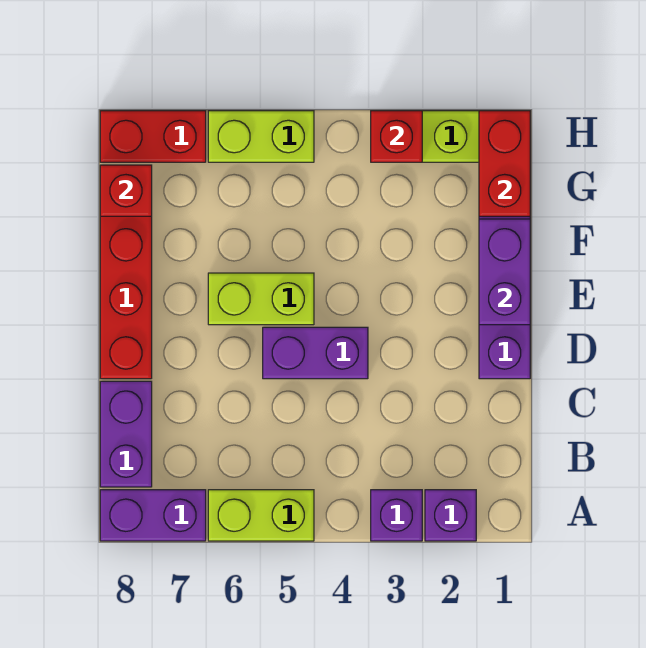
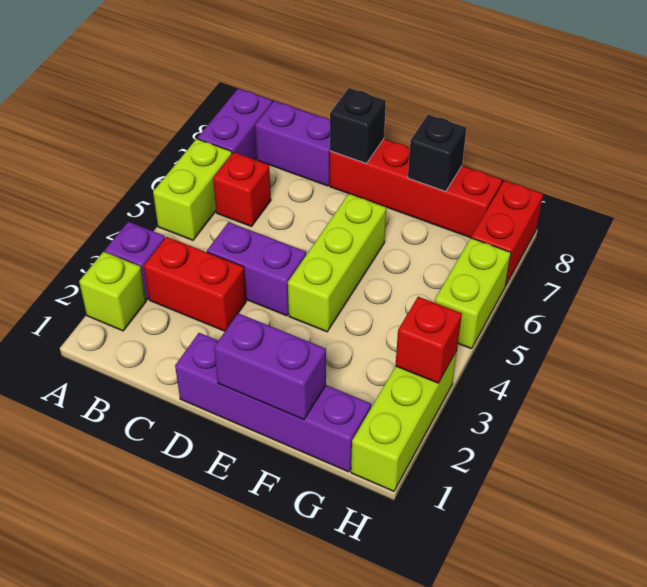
purple 1x1 brick [425,490,476,541] -> lime 1x1 brick [79,252,146,331]
purple 1x2 brick [263,327,368,379] -> purple 1x2 brick turned to [207,222,306,316]
none -> black 1x1 brick [330,88,386,163]
lime 1x2 brick [208,273,314,325] -> lime 1x3 brick [288,194,386,332]
none -> black 1x1 brick [408,115,466,192]
red 1x2 brick [479,111,530,216] -> red 1x2 brick moved to [144,237,246,331]
red 1x1 brick [100,165,152,216] -> red 1x1 brick moved to [213,152,271,227]

